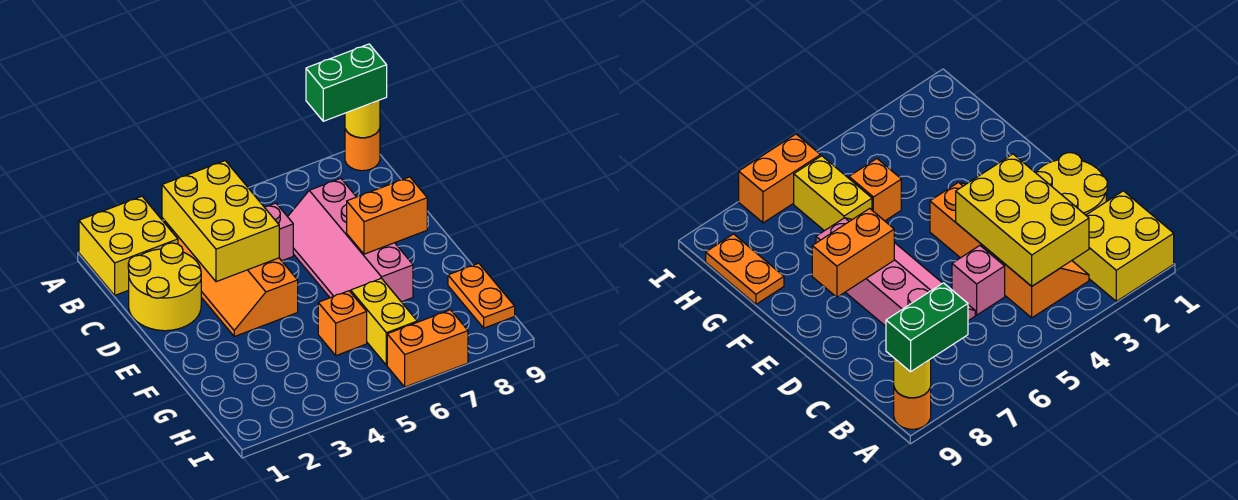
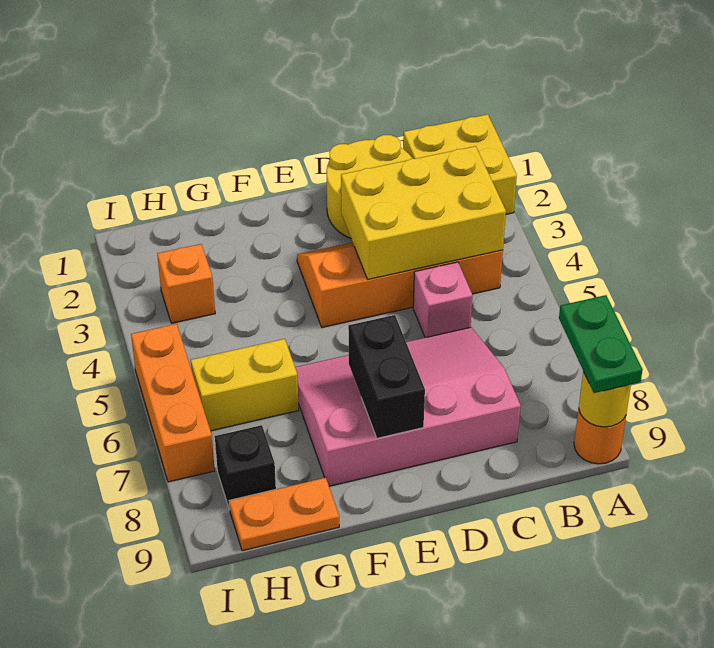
green 1x2 brick [306,44,387,121] -> green 1x2 plate [559,295,643,393]
pink 2x4 slope [288,178,413,302] -> pink 3x4 slope [295,327,521,486]
orange 1x2 brick [347,177,427,254] -> black 1x2 brick [348,315,425,438]
orange 1x1 brick [318,291,367,356] -> orange 1x1 brick moved to [157,244,215,323]
none -> black 1x1 brick [215,425,276,510]
orange 1x2 brick [387,310,468,387] -> orange 1x3 brick [131,324,215,482]

